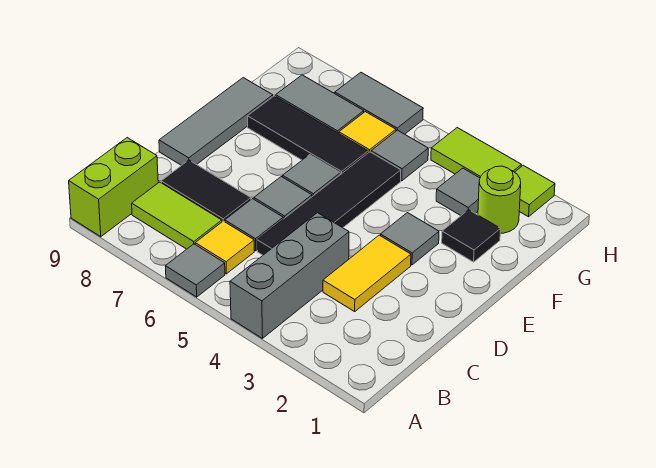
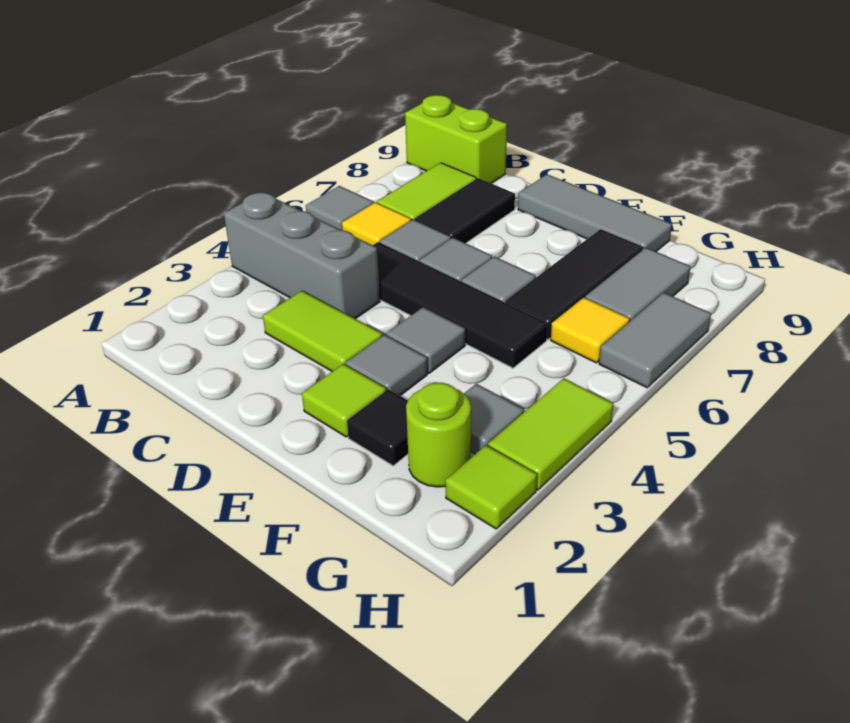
yellow 1x2 tile [323,235,411,311] -> lime 1x2 tile [263,291,382,371]
none -> lime 1x1 tile [302,364,386,437]
grey 1x1 tile [371,130,428,181] -> grey 1x1 tile moved to [386,307,465,373]

